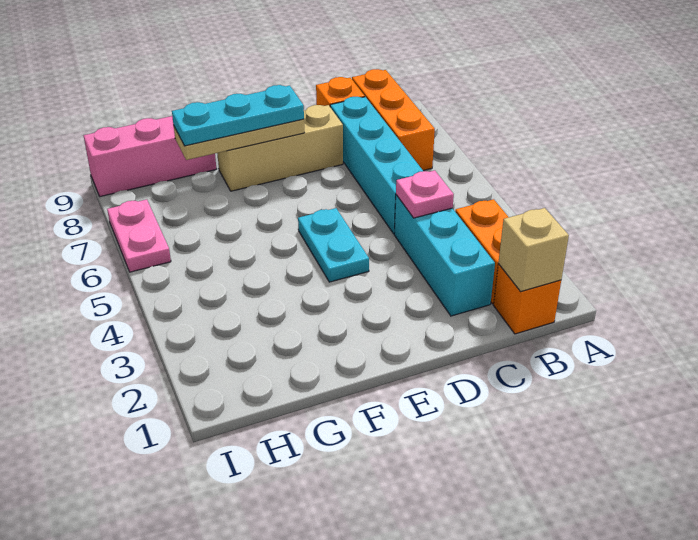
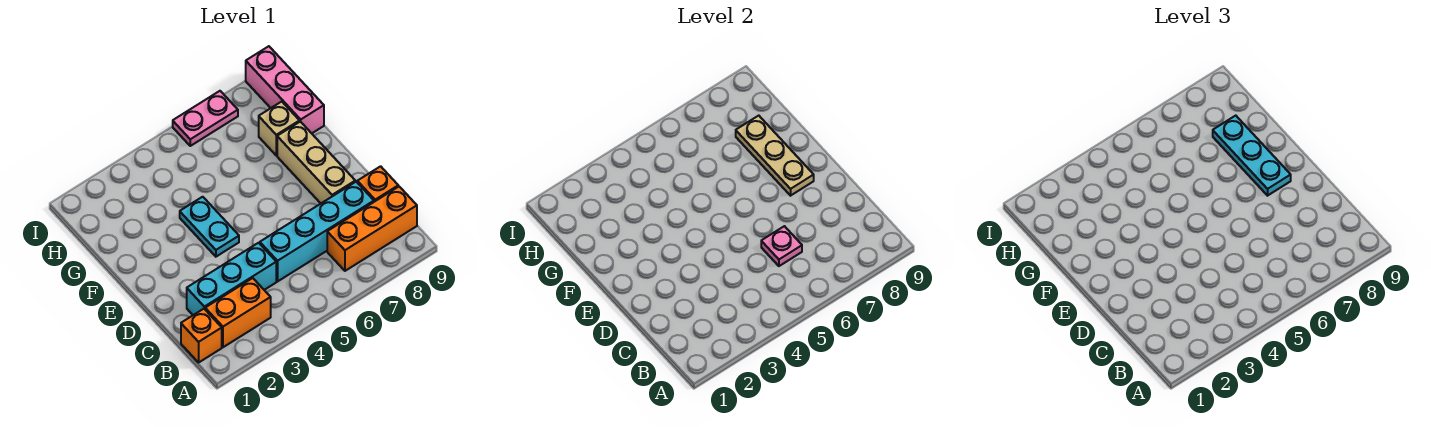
tan 1x1 brick [498,208,569,292] -> tan 1x1 brick moved to [259,102,300,155]
pink 1x1 plate [396,170,454,218] -> pink 1x1 plate moved to [761,226,802,266]
cyan 1x2 plate [298,208,369,282] -> cyan 1x2 plate turned to [180,197,239,257]

